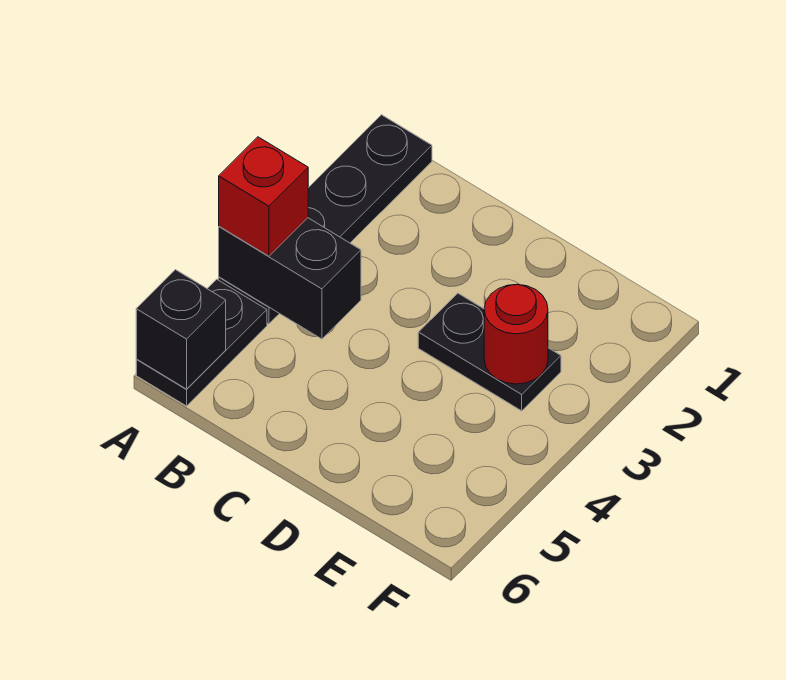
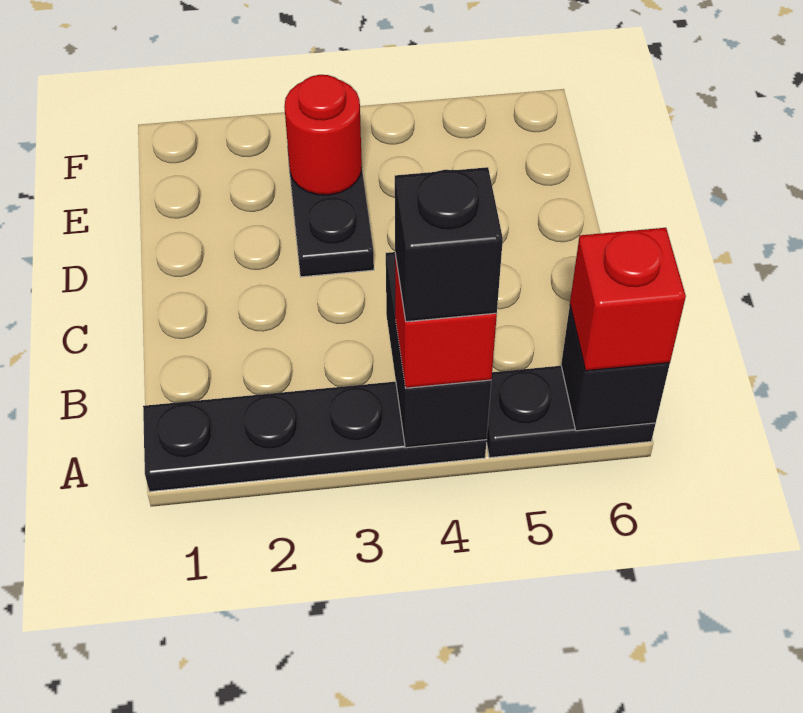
none -> black 1x1 brick [395,167,503,322]
none -> red 1x1 brick [570,228,686,371]

